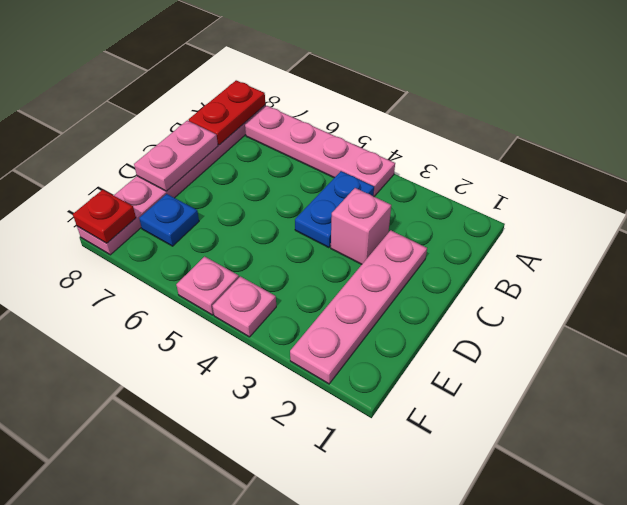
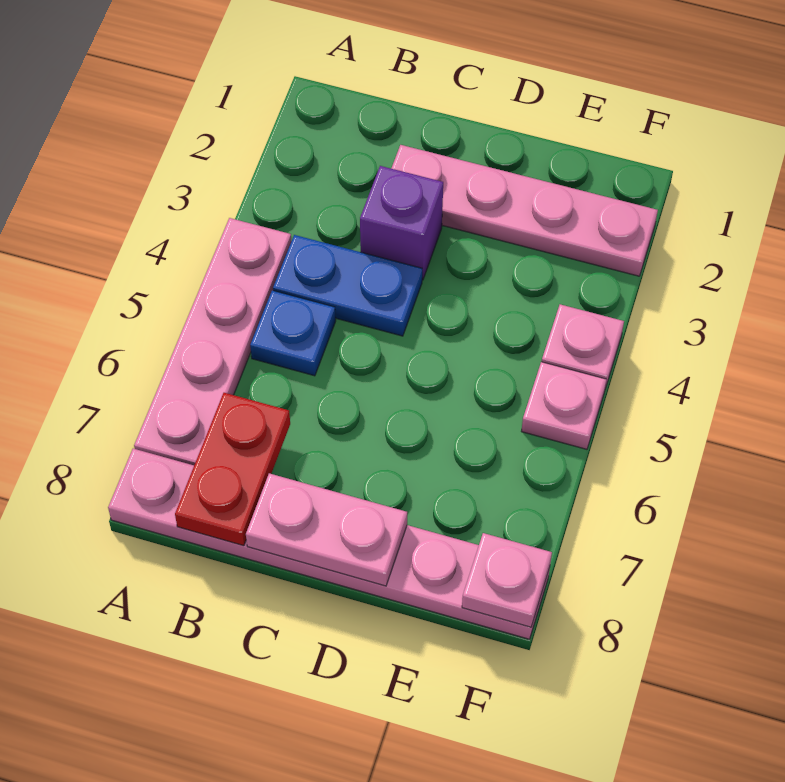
red 1x2 plate [189,80,265,145] -> red 1x2 plate turned to [175,393,290,546]
pink 1x1 brick [331,188,391,264] -> purple 1x1 brick [360,166,443,280]
blue 1x1 plate [139,194,199,246] -> blue 1x1 plate moved to [250,291,336,376]
red 1x1 plate [73,190,136,243] -> pink 1x1 plate [462,533,552,627]

